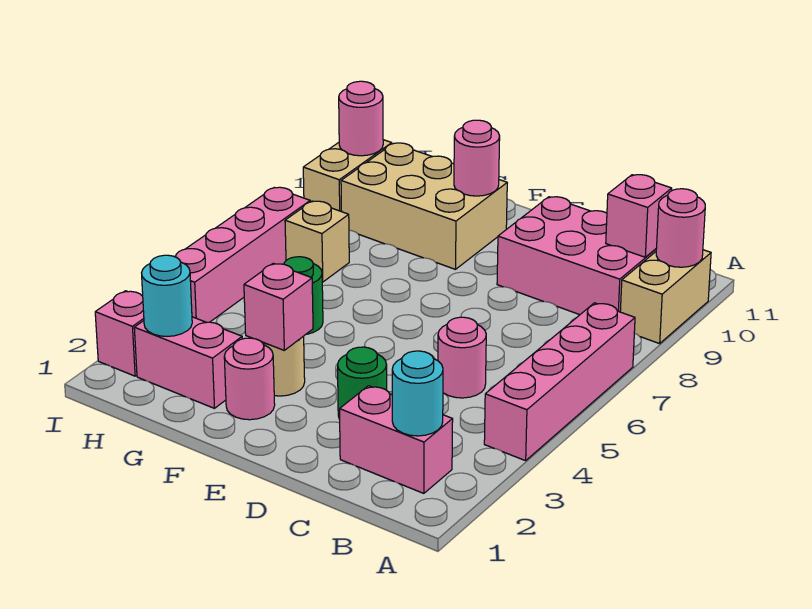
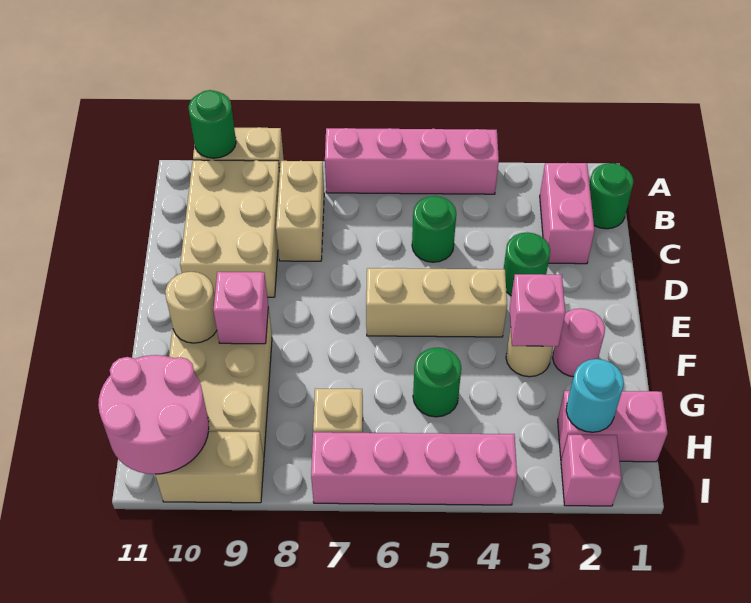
pink 1x1 round brick [656,189,705,267] -> green 1x1 round brick [189,90,236,158]
none -> green 1x1 round brick [589,163,633,229]
cyan 1x1 round brick [392,351,443,436] -> none
none -> tan 1x2 brick [276,161,324,261]
pink 2x3 brick [497,197,656,315] -> tan 2x3 brick [180,160,280,297]
pink 1x1 brick [606,175,672,257] -> pink 1x1 brick moved to [213,272,268,344]
pink 1x1 round brick [438,317,486,398] -> green 1x1 round brick [412,196,456,262]
none -> tan 1x3 brick [366,268,507,337]
pink 1x1 round brick [454,120,500,196] -> tan 1x1 round brick [165,272,217,343]
pink 1x2 brick [134,317,242,408] -> pink 1x2 brick turned to [558,391,667,462]
pink 1x1 round brick [339,81,383,156] -> pink 2x2 round brick [98,355,209,474]

